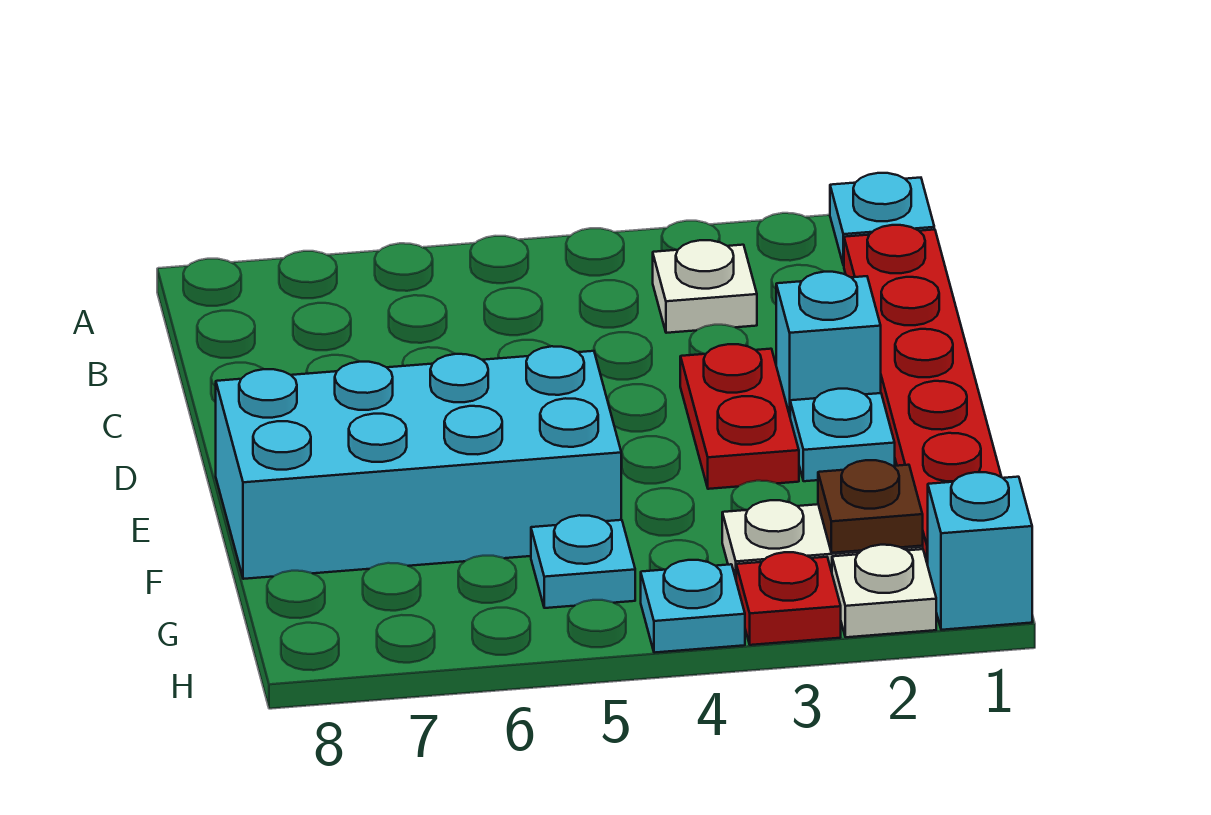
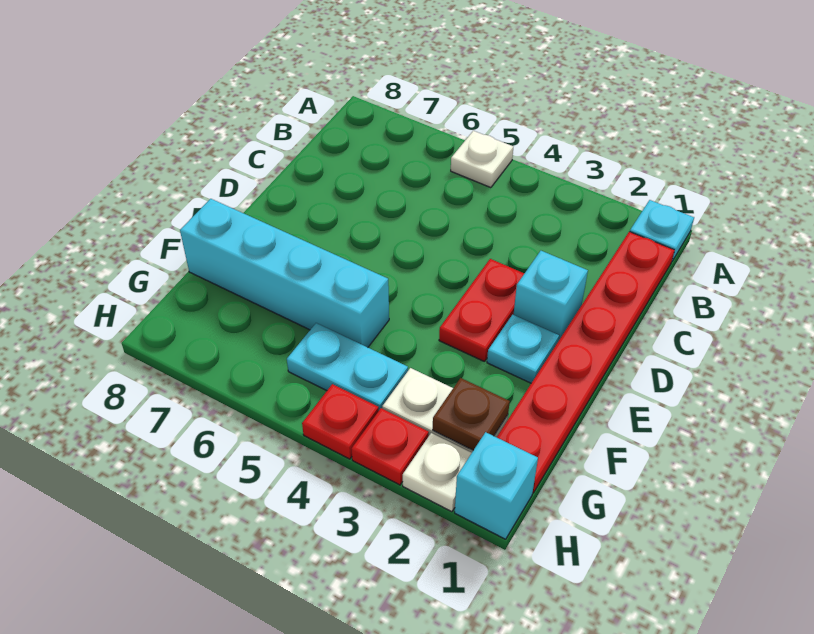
white 1x1 plate [653,240,757,333] -> white 1x1 plate moved to [451,131,513,188]
cyan 2x4 brick [216,346,621,579] -> cyan 1x4 brick [180,199,389,347]
cyan 1x1 plate [531,515,635,608] -> cyan 1x2 plate [287,323,408,410]
cyan 1x1 plate [641,560,745,653] -> red 1x1 plate [302,384,379,459]

